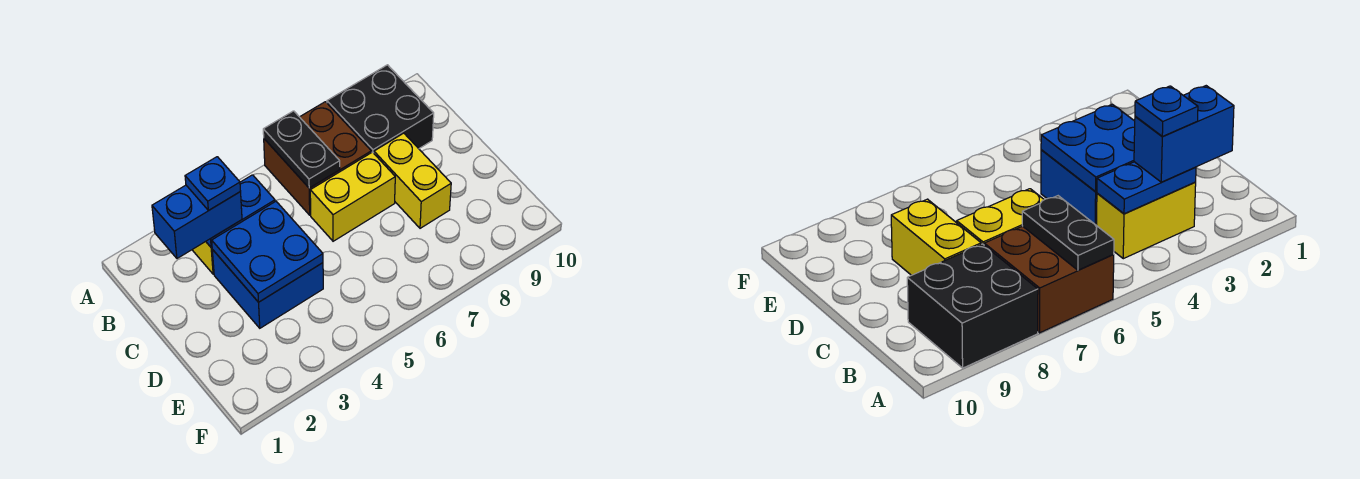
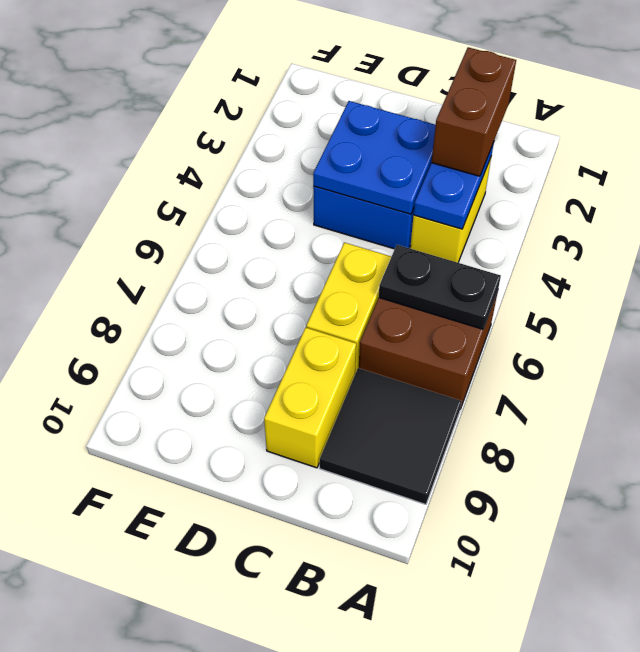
black 2x2 brick [327,65,434,153] -> black 2x2 tile [320,368,462,504]
blue 1x2 brick [152,185,242,258] -> brown 1x2 brick [432,47,516,176]
blue 1x1 plate [185,157,240,210] -> none
yellow 1x2 brick [374,133,451,228] -> yellow 1x2 brick turned to [264,327,356,468]

